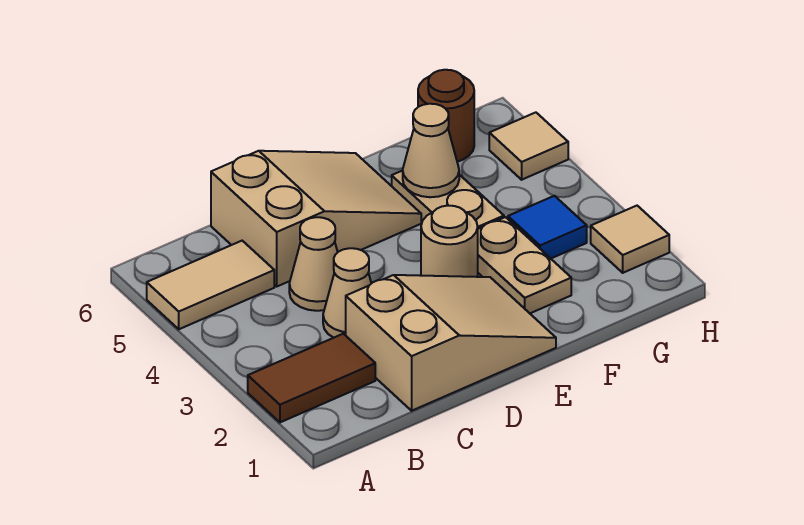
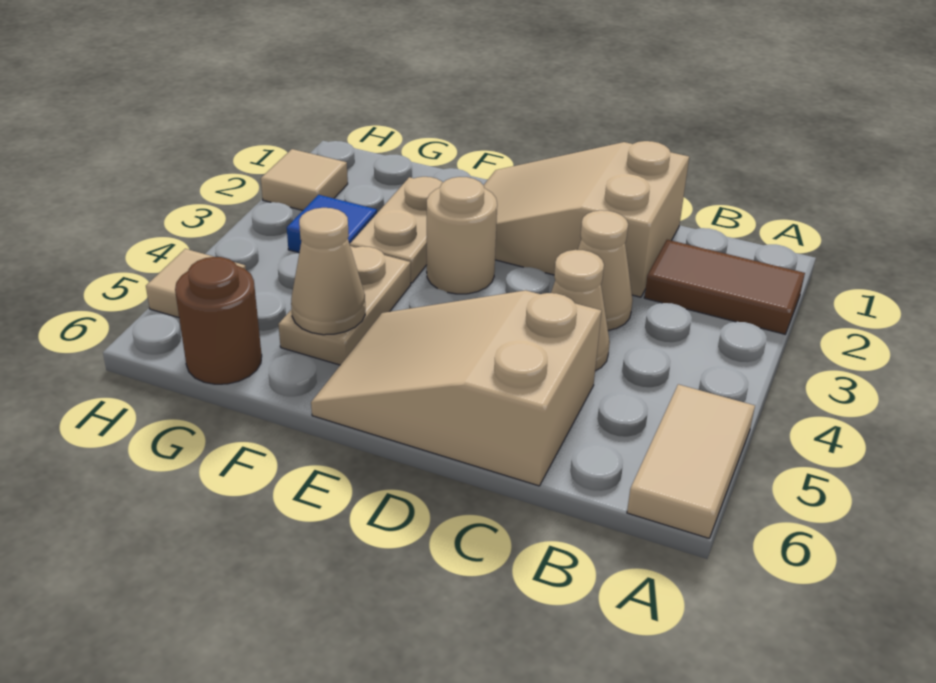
tan 1x2 tile [147,241,274,329] -> tan 1x2 tile turned to [627,384,755,538]

